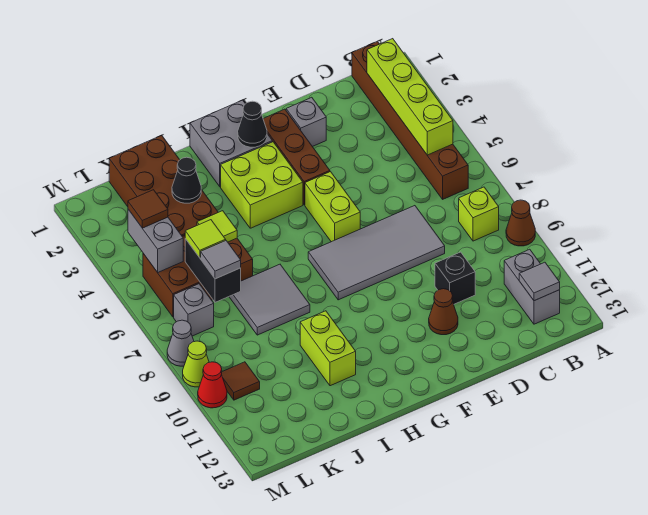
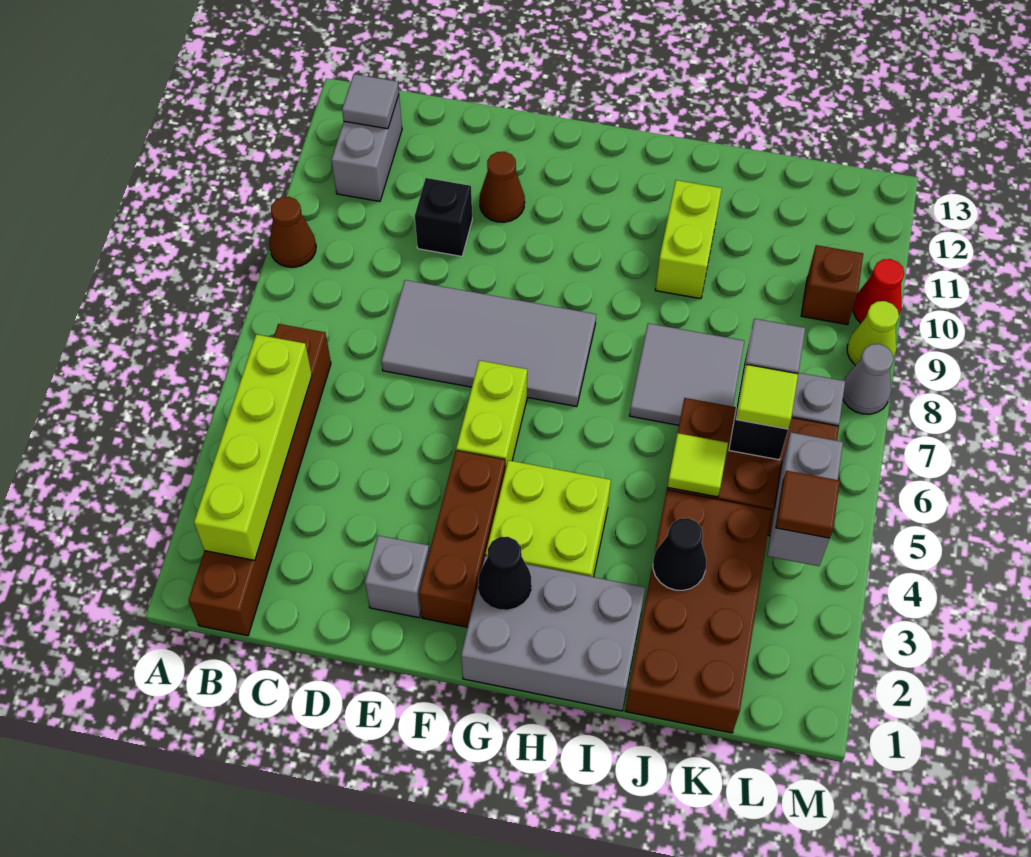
lime 1x1 brick [459,187,499,241] -> none
grey 2x2 brick [190,100,272,187] -> grey 2x3 brick [461,556,645,711]
brown 1x1 tile [221,362,260,400] -> brown 1x1 brick [801,245,863,325]

